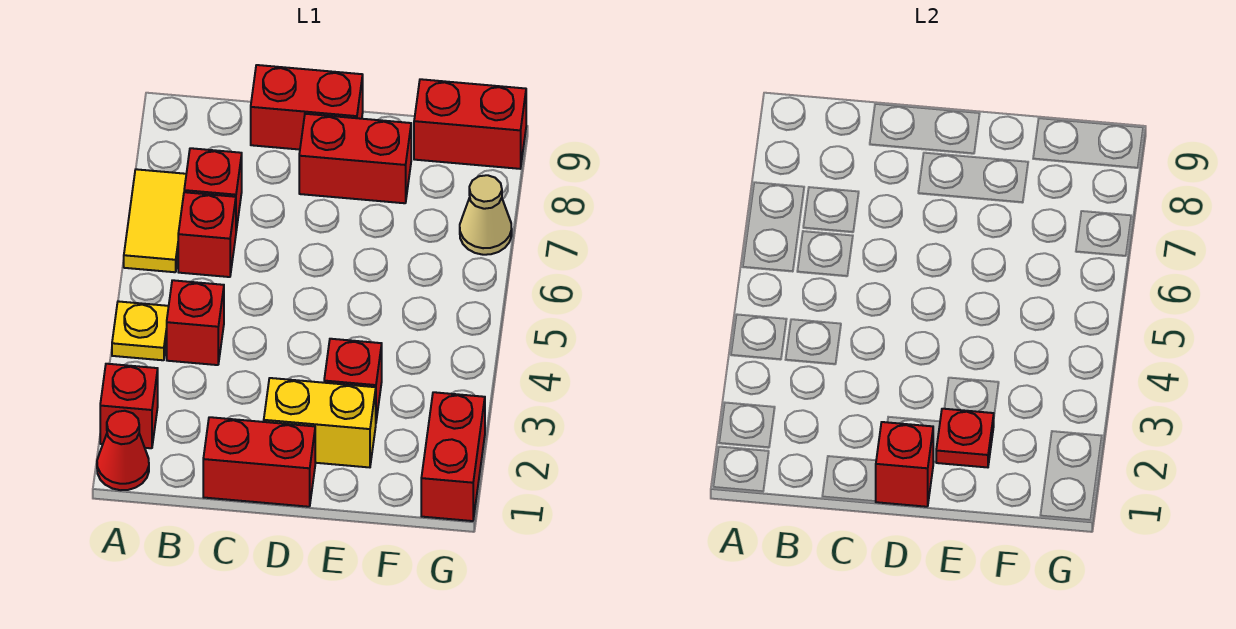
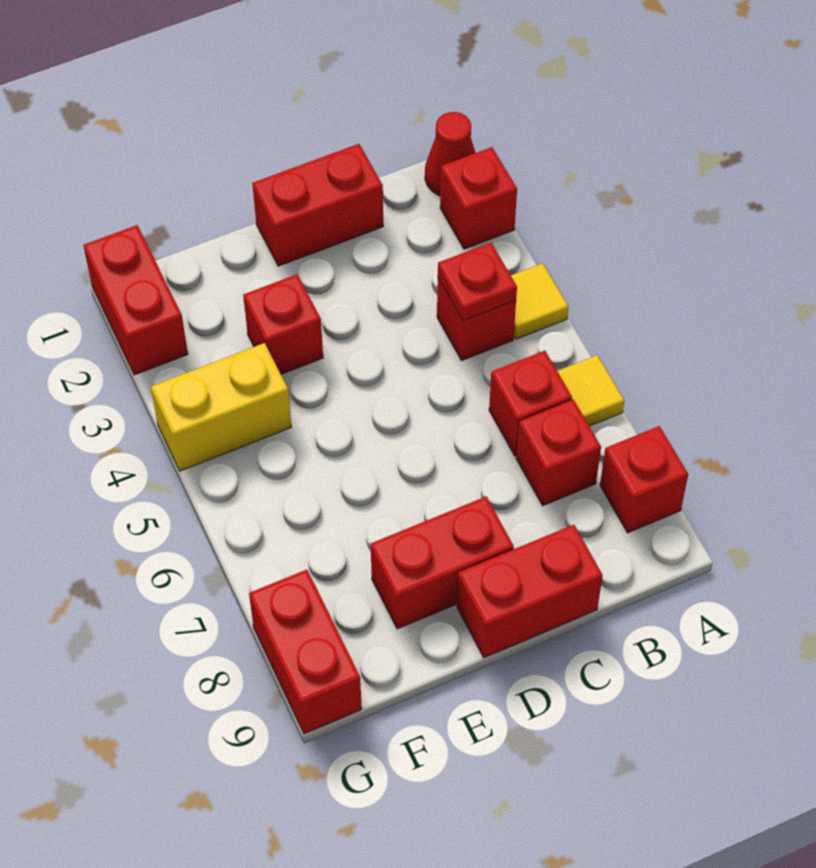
yellow 1x1 plate [112,301,169,360] -> yellow 1x1 tile [511,263,568,339]
yellow 1x2 tile [124,169,186,272] -> yellow 1x1 tile [557,355,624,426]
red 1x1 brick [875,422,933,507] -> red 1x1 brick moved to [600,426,688,533]
yellow 1x2 brick [264,378,376,467] -> yellow 1x2 brick moved to [151,343,291,471]
red 1x1 plate [936,409,994,467] -> red 1x1 plate moved to [438,243,517,321]
red 1x2 brick [414,79,526,169] -> red 1x2 brick turned to [249,570,362,734]
tan 1x1 cone [460,175,512,255] -> none

